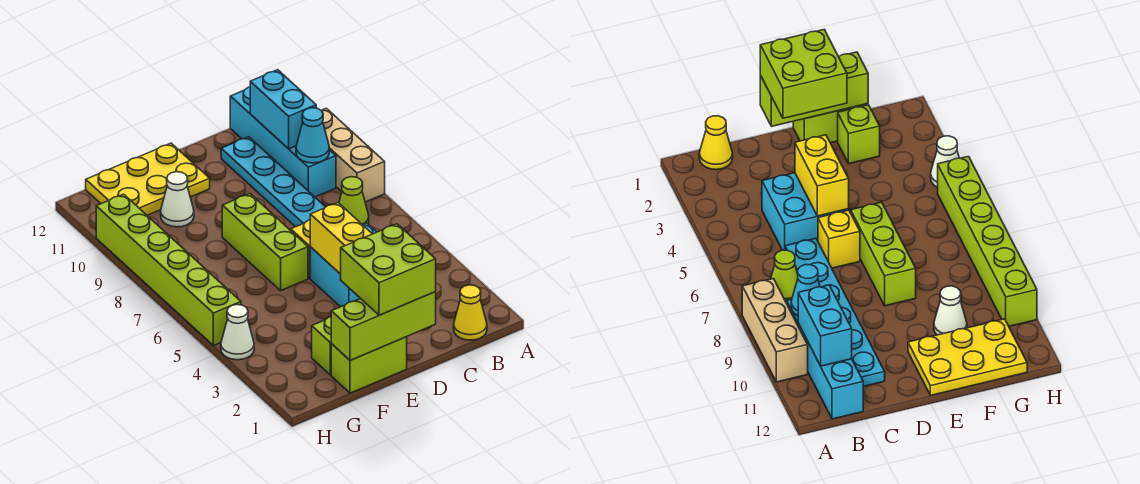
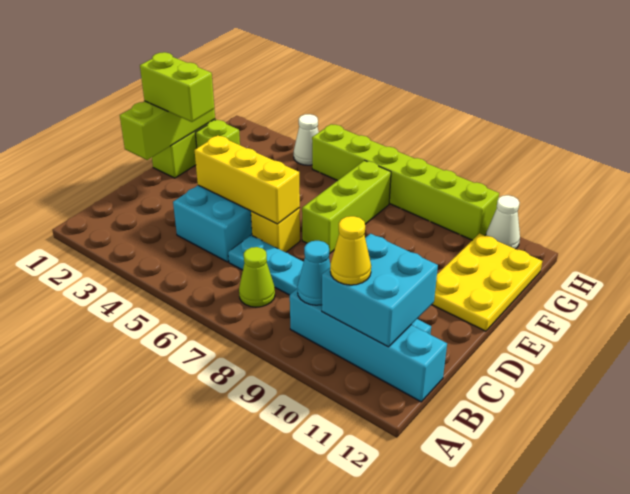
tan 1x3 brick [321,108,385,202] -> none
yellow 1x1 cone [454,285,487,340] -> yellow 1x1 cone moved to [330,216,371,285]
cyan 1x2 brick [250,70,316,149] -> cyan 2x2 brick [322,234,438,347]
lime 2x2 brick [341,224,436,315] -> lime 1x2 brick [140,52,214,122]
yellow 1x2 brick [310,203,372,274] -> yellow 1x3 brick [194,135,300,224]
lime 1x3 brick [222,194,308,290] -> lime 1x3 brick turned to [302,161,391,254]
white 1x1 cone [161,172,194,227] -> white 1x1 cone moved to [486,195,520,249]

